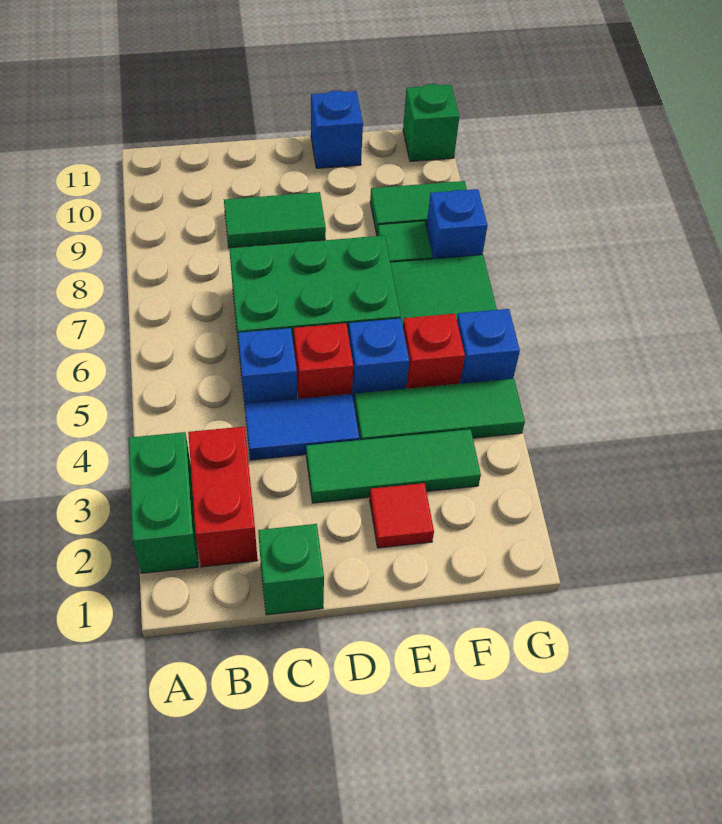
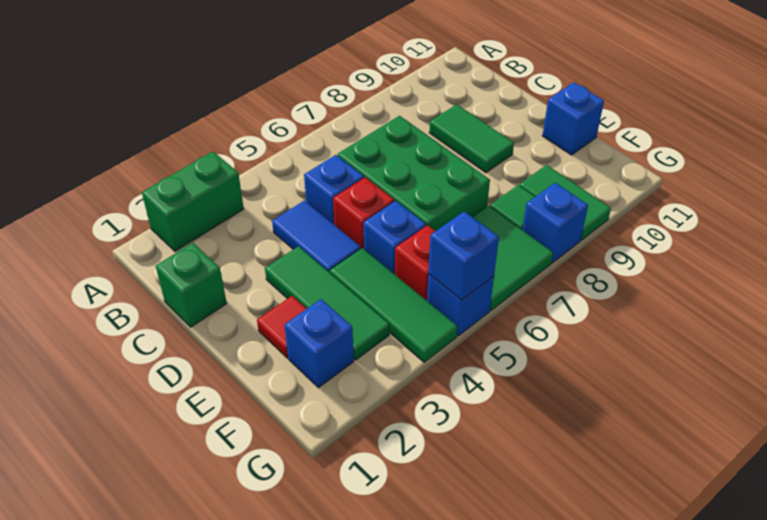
red 1x2 brick [188,427,258,567] -> none
none -> blue 1x1 brick [284,299,354,388]
none -> blue 1x1 brick [429,211,499,300]
green 1x1 brick [403,84,459,161] -> none

